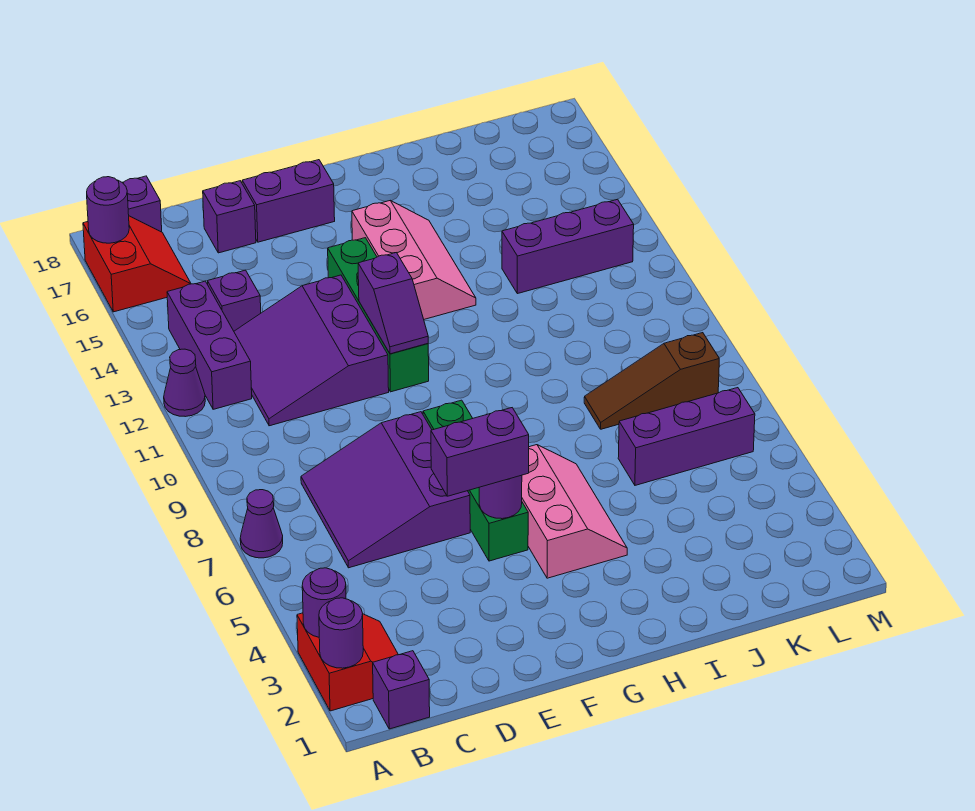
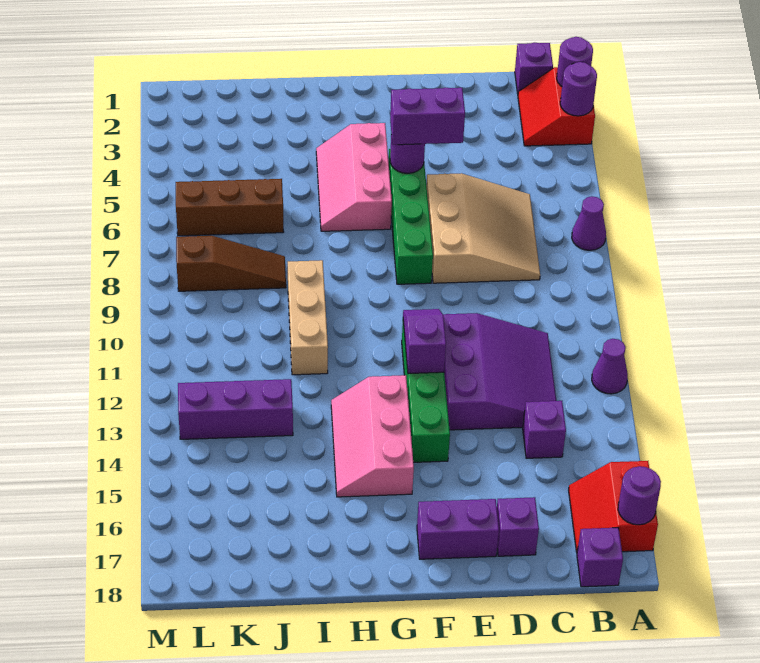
purple 1x3 brick [167,281,252,409] -> none
purple 3x3 slope [301,412,470,568] -> tan 3x3 slope [426,173,540,283]
none -> tan 1x3 brick [288,260,328,375]
purple 1x3 brick [618,388,755,485] -> brown 1x3 brick [176,179,284,236]

